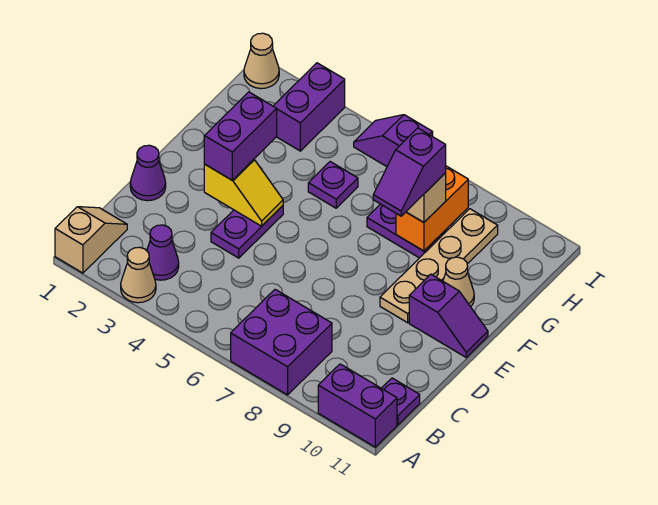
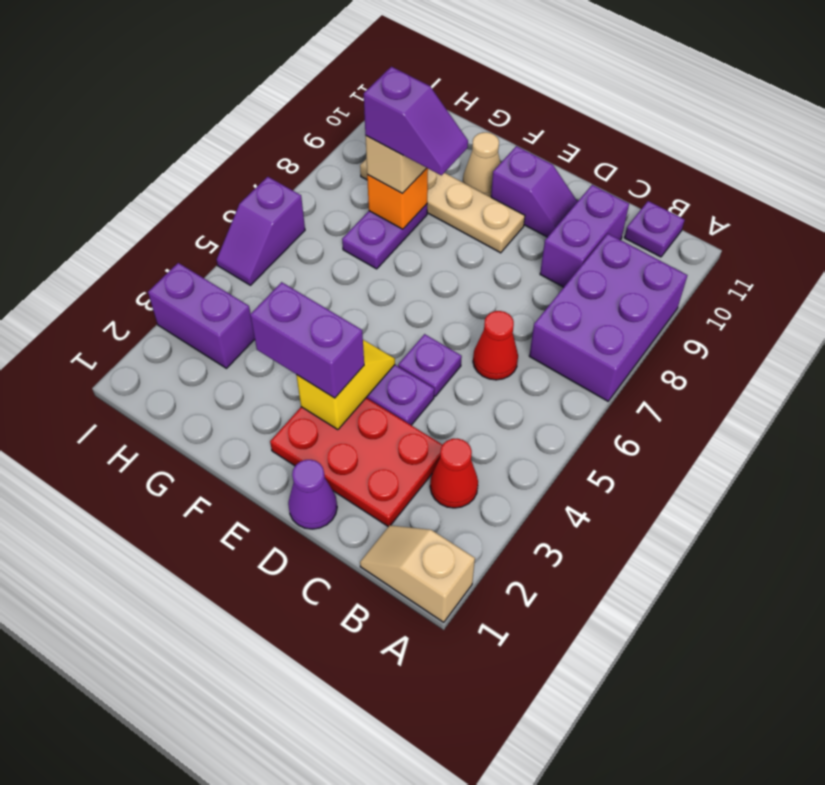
tan 1x1 cone [121,247,156,303] -> none
purple 2x2 brick [231,290,332,395] -> purple 2x3 brick [529,234,687,401]
purple 1x2 brick [318,364,397,447] -> purple 1x2 brick moved to [540,185,629,287]
purple 1x1 cone [147,225,179,280] -> red 1x1 cone [430,439,478,508]
none -> red 2x3 plate [270,398,442,527]
none -> red 1x1 cone [473,311,518,380]
purple 1x2 slope [409,274,488,357] -> purple 1x2 slope turned to [491,146,578,237]
purple 1x1 plate [308,162,358,208] -> purple 1x1 plate moved to [398,334,462,396]
orange 1x2 brick [396,166,468,251] -> orange 1x1 brick [367,168,428,229]
tan 1x1 cone [244,33,279,89] -> none

